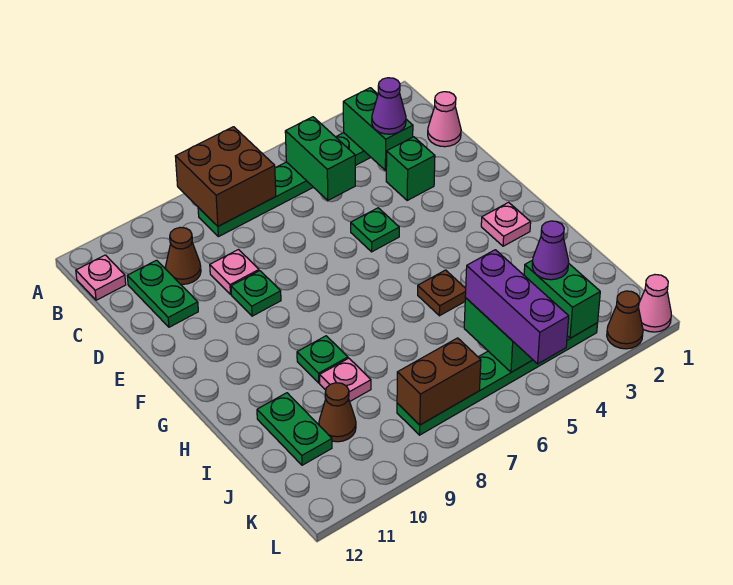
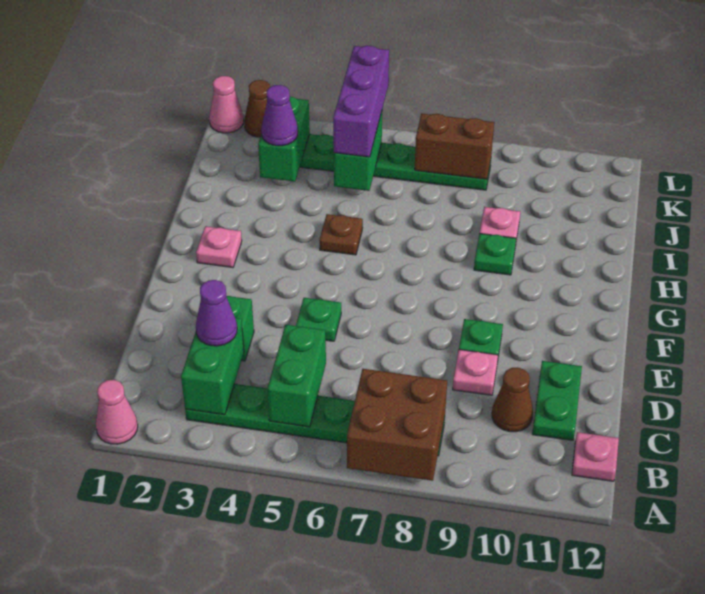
pink 1x1 cone [428,92,461,147] -> pink 1x1 cone moved to [96,380,138,444]
green 1x2 plate [257,393,332,465] -> none
brown 1x1 cone [319,383,356,442] -> none

